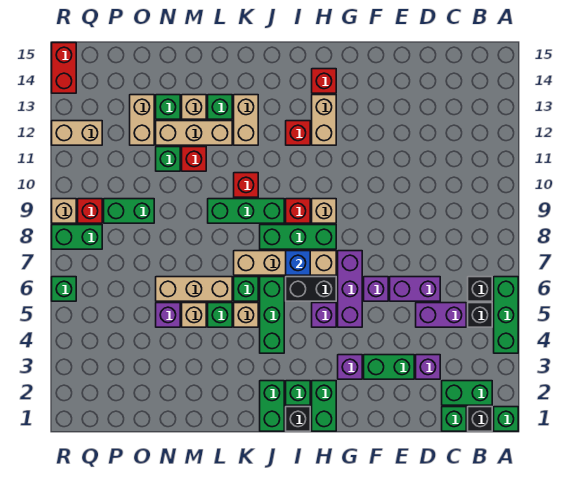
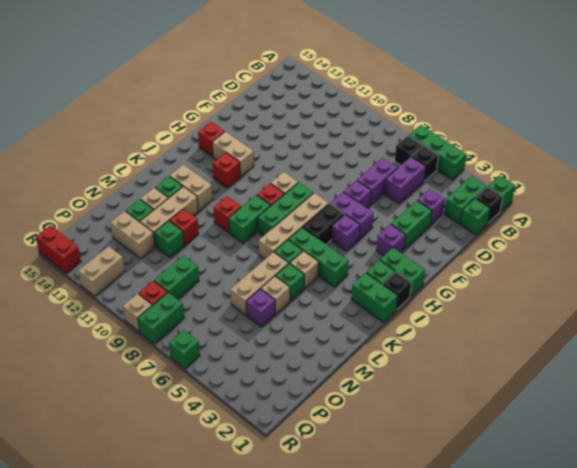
purple 1x3 brick [338,251,362,327] -> purple 1x2 brick [330,192,374,239]
blue 1x1 brick [286,251,310,275] -> none
green 1x3 brick [208,199,284,223] -> green 1x2 brick [228,195,270,243]

